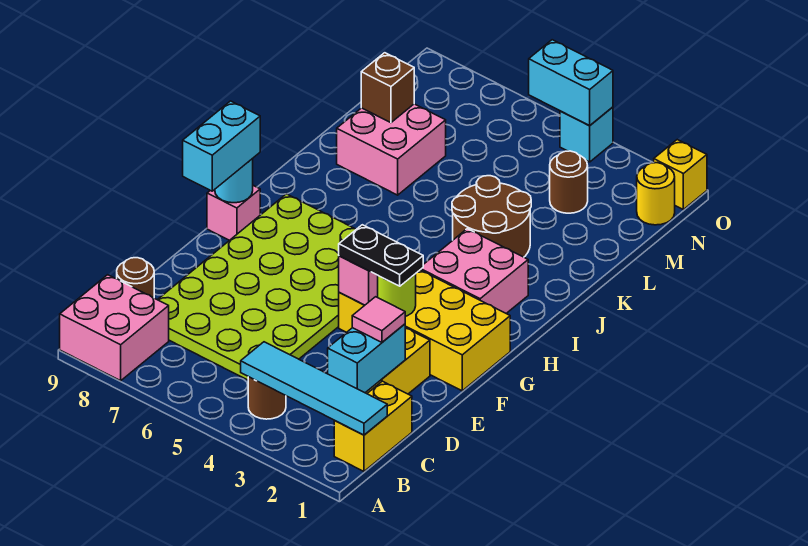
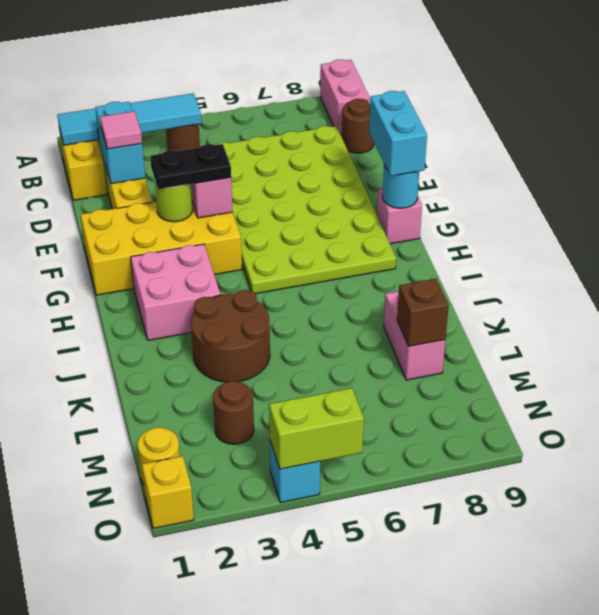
pink 2x2 brick [60,275,169,381] -> pink 1x2 brick [320,59,370,135]
pink 2x2 brick [337,104,446,195] -> pink 1x2 brick [384,291,445,380]
cyan 1x2 brick [529,40,613,125] -> lime 1x2 brick [269,388,364,469]

